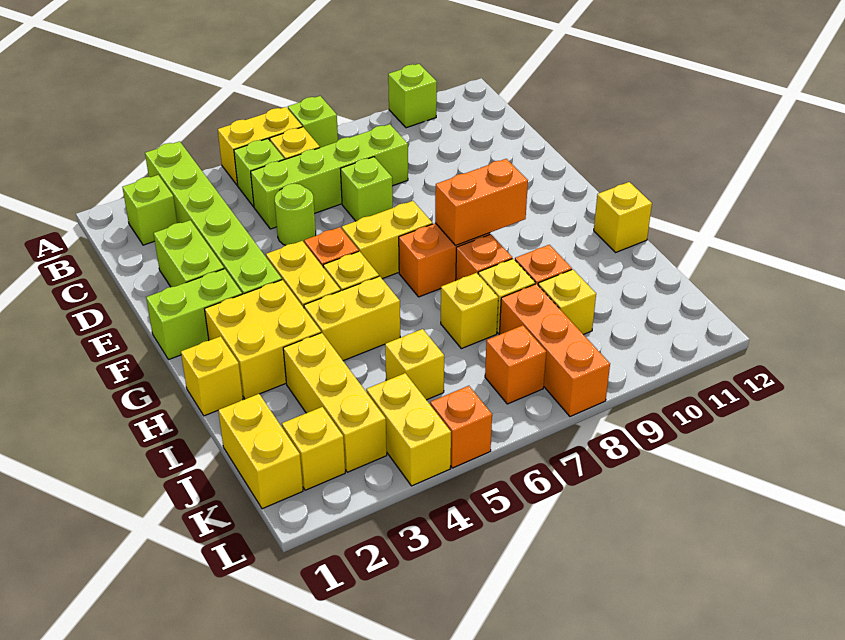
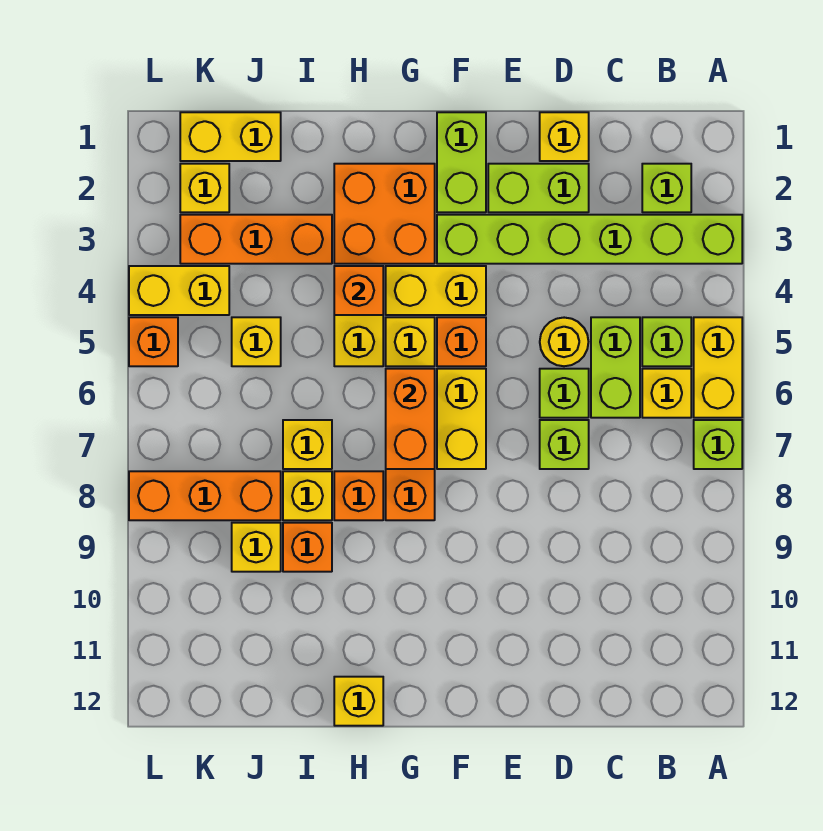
lime 1x1 brick [388,64,437,128] -> lime 1x1 brick moved to [540,369,589,418]
lime 1x4 brick [251,124,408,229] -> lime 1x2 brick [591,317,640,418]
lime 1x1 round brick [274,183,316,245] -> yellow 1x1 round brick [540,318,588,366]
yellow 2x2 brick [205,280,321,399] -> orange 2x2 brick [334,164,435,264]
orange 1x2 brick [435,159,528,245] -> orange 1x2 brick moved to [386,369,435,469]
yellow 1x1 brick [181,336,243,416] -> yellow 1x1 brick moved to [540,112,589,161]
yellow 1x3 brick [283,333,387,472] -> orange 1x3 brick [180,215,332,264]
orange 1x1 brick [485,325,546,404] -> orange 1x1 brick moved to [334,266,383,315]

